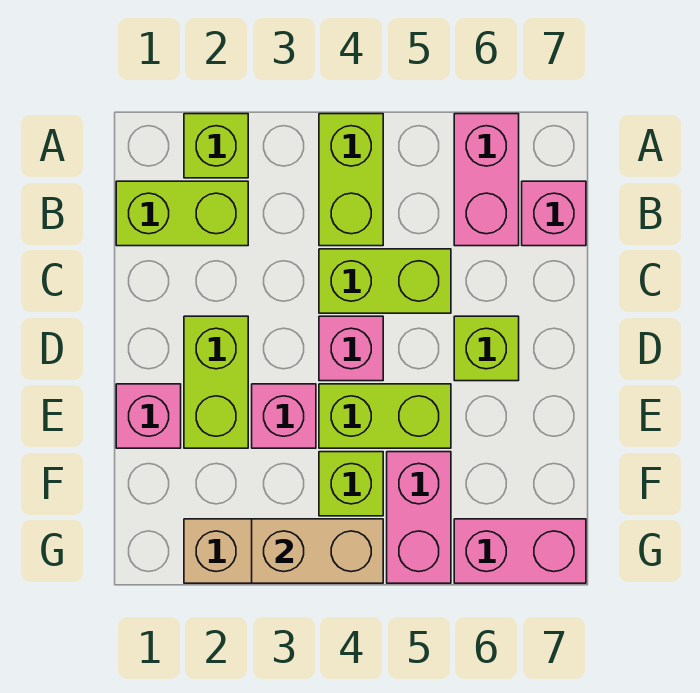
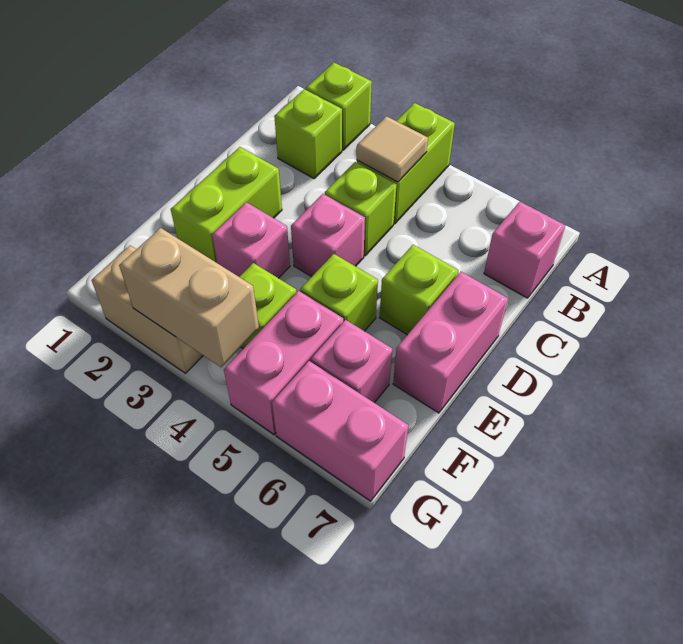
pink 1x2 brick [454,114,519,246] -> pink 1x2 brick moved to [393,272,508,413]
lime 1x2 brick [116,181,248,246] -> lime 1x1 brick [274,89,342,178]
none -> tan 1x1 tile [357,116,428,182]
lime 1x2 brick [319,249,451,313] -> lime 1x1 brick [325,162,396,256]
pink 1x1 brick [116,384,181,448] -> pink 1x1 brick moved to [311,320,392,403]
lime 1x2 brick [319,384,451,448] -> lime 1x1 brick [300,254,378,331]

